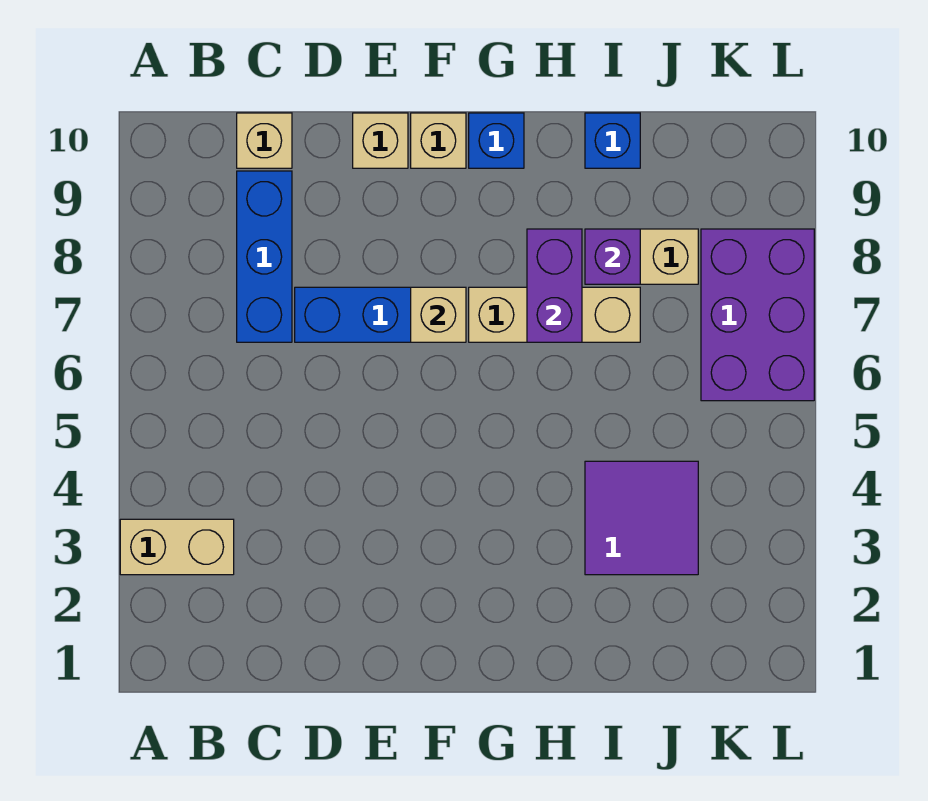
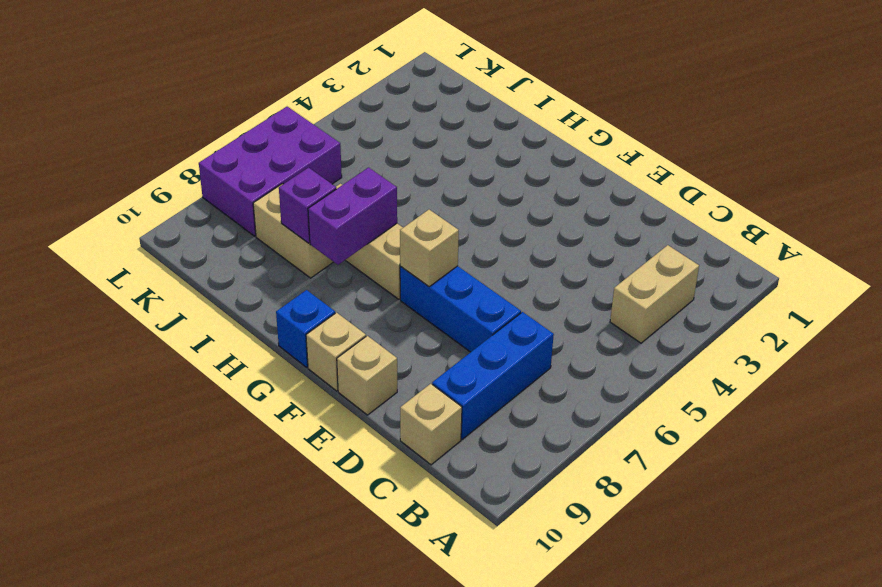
tan 1x2 brick [120,519,234,575] -> tan 1x2 brick turned to [610,245,699,343]
purple 2x2 tile [585,461,698,575] -> none
blue 1x1 brick [585,113,640,168] -> none

